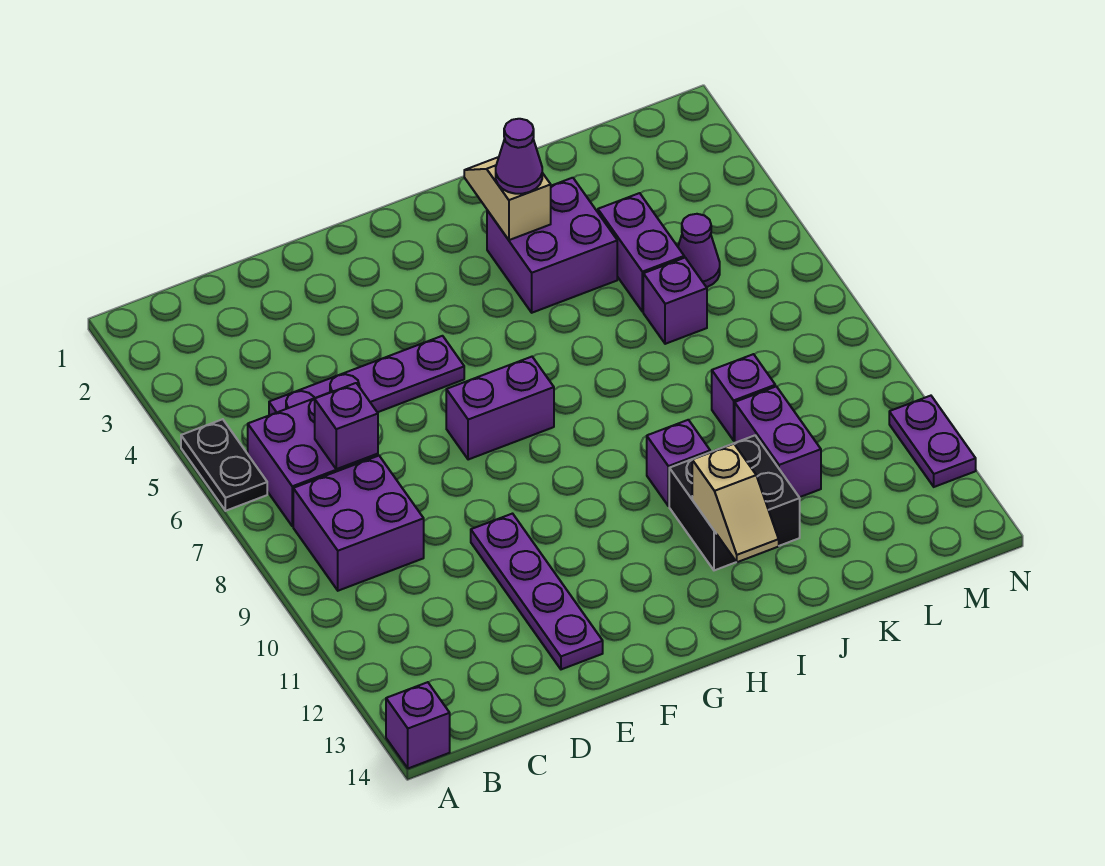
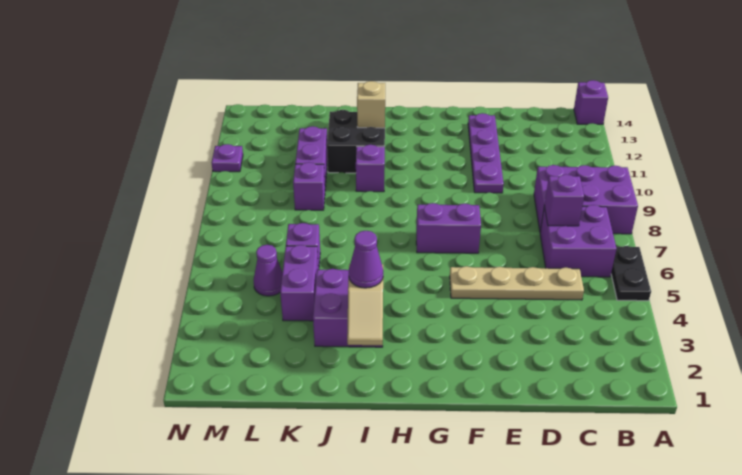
purple 2x2 brick [293,456,424,591] -> purple 2x3 brick [534,165,638,234]
purple 1x4 plate [269,336,464,415] -> tan 1x4 plate [450,266,584,300]
purple 1x2 plate [889,396,976,487] -> purple 1x1 plate [212,144,243,172]

